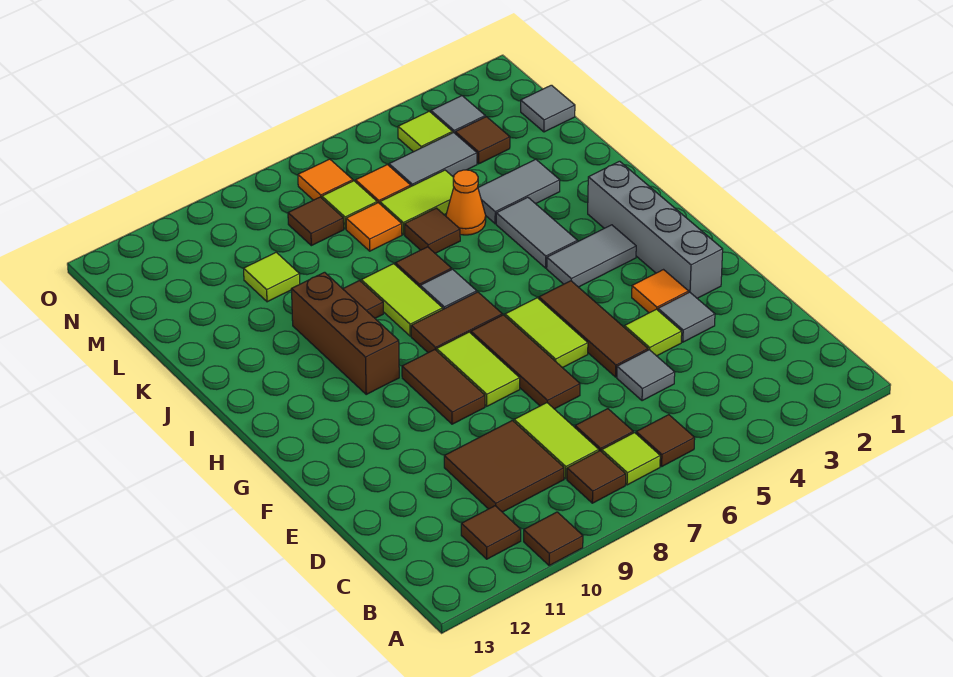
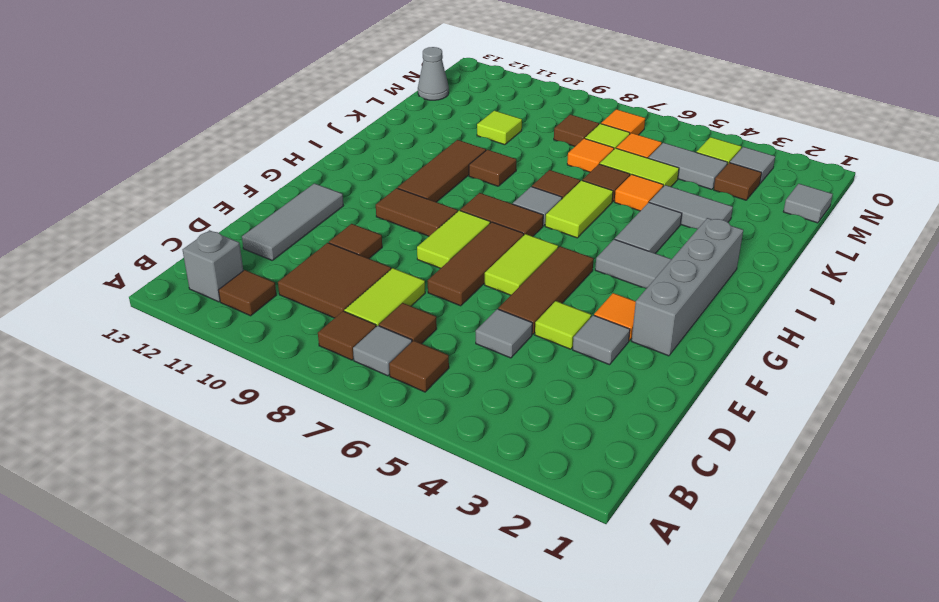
brown 1x1 tile [524,512,583,566] -> brown 1x1 tile moved to [329,224,382,259]
lime 1x1 tile [602,433,660,485] -> grey 1x1 tile [353,326,412,376]
none -> grey 1x1 brick [183,230,243,302]
none -> grey 1x3 tile [242,183,343,260]
brown 1x2 tile [402,350,485,424] -> brown 1x2 tile turned to [376,188,458,236]
brown 1x3 brick [292,272,399,394] -> brown 1x3 tile [398,140,486,202]
lime 1x2 tile [361,264,443,336] -> lime 1x2 tile moved to [545,181,613,238]
orange 1x1 cone [446,170,486,235] -> orange 1x1 tile [615,174,663,211]
none -> grey 1x1 cone [418,47,449,100]

